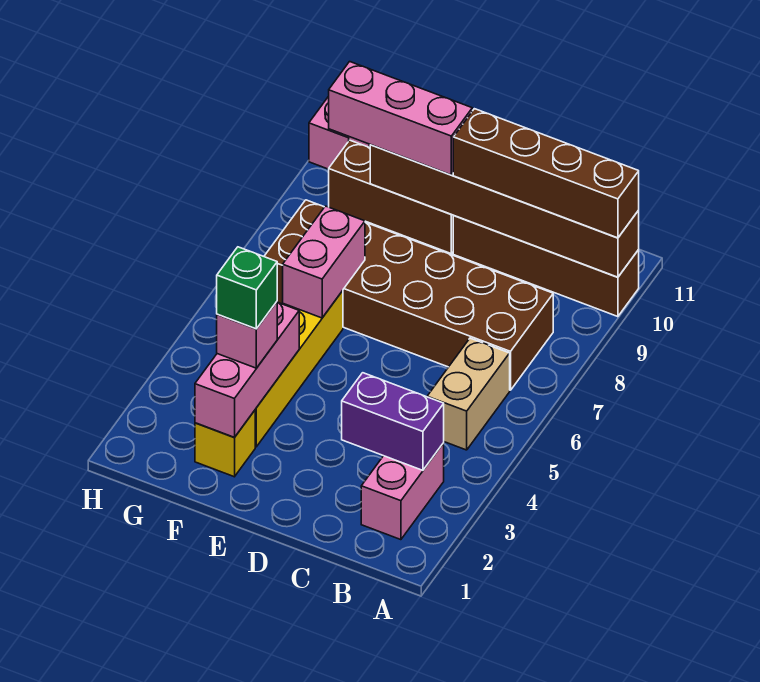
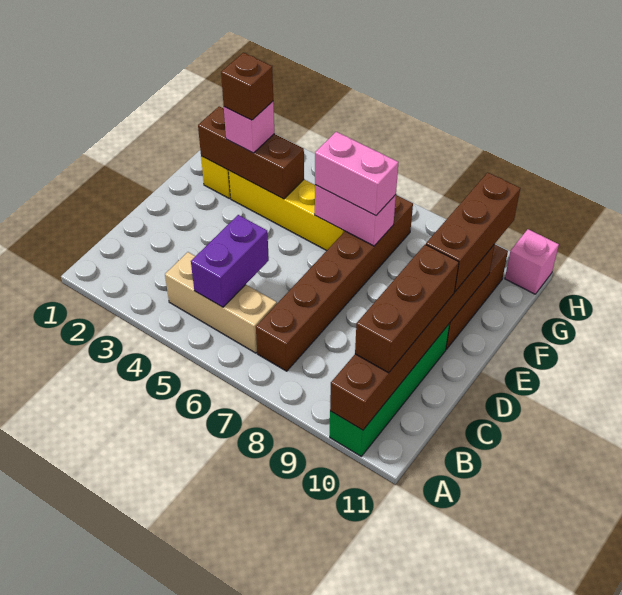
brown 1x4 brick [453,216,639,317] -> green 1x4 brick [330,323,450,456]
brown 1x4 brick [453,109,639,238] -> brown 1x3 brick [355,245,459,373]
pink 1x2 brick [361,443,444,540] -> pink 1x2 brick moved to [315,132,399,216]
purple 1x2 brick [342,373,444,470] -> purple 1x2 brick moved to [191,215,269,307]
tan 1x2 brick [427,338,510,450] -> tan 1x3 brick [165,252,277,353]
brown 2x6 brick [264,200,553,390] -> brown 1x6 brick [256,195,413,371]
pink 1x3 brick [329,62,472,175] -> brown 1x3 brick [426,172,520,291]
pink 1x3 brick [195,302,299,437] -> brown 1x3 brick [198,106,304,199]
green 1x1 brick [217,247,277,329] -> brown 1x1 brick [221,53,273,120]

